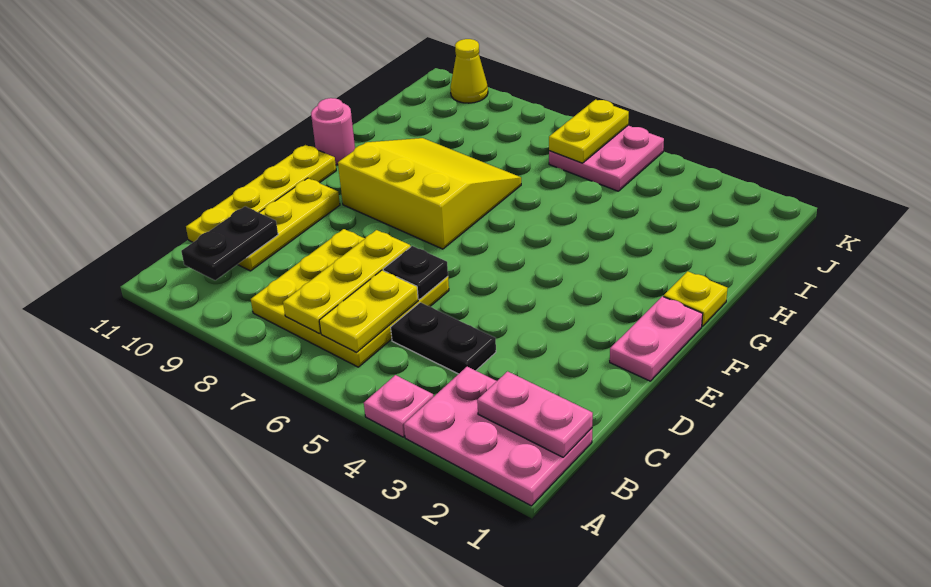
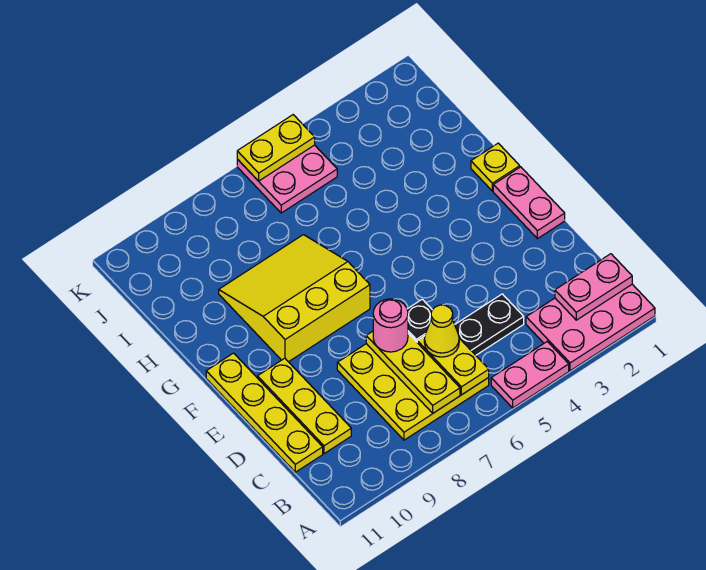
pink 1x1 plate [364,375,434,437] -> pink 1x2 plate [491,342,569,408]
black 1x2 plate [181,206,278,280] -> none
pink 1x1 round brick [311,98,355,165] -> pink 1x1 round brick moved to [373,299,408,352]
yellow 1x2 plate [549,100,629,163] -> yellow 1x2 plate turned to [237,115,315,181]
yellow 1x1 cone [450,39,488,103] -> yellow 1x1 cone moved to [424,305,459,357]

